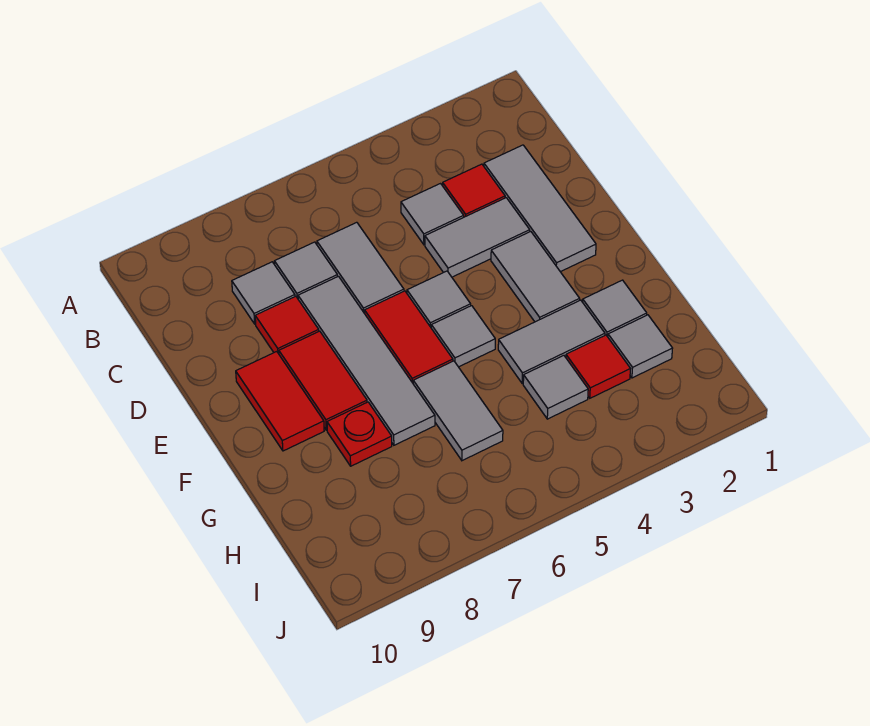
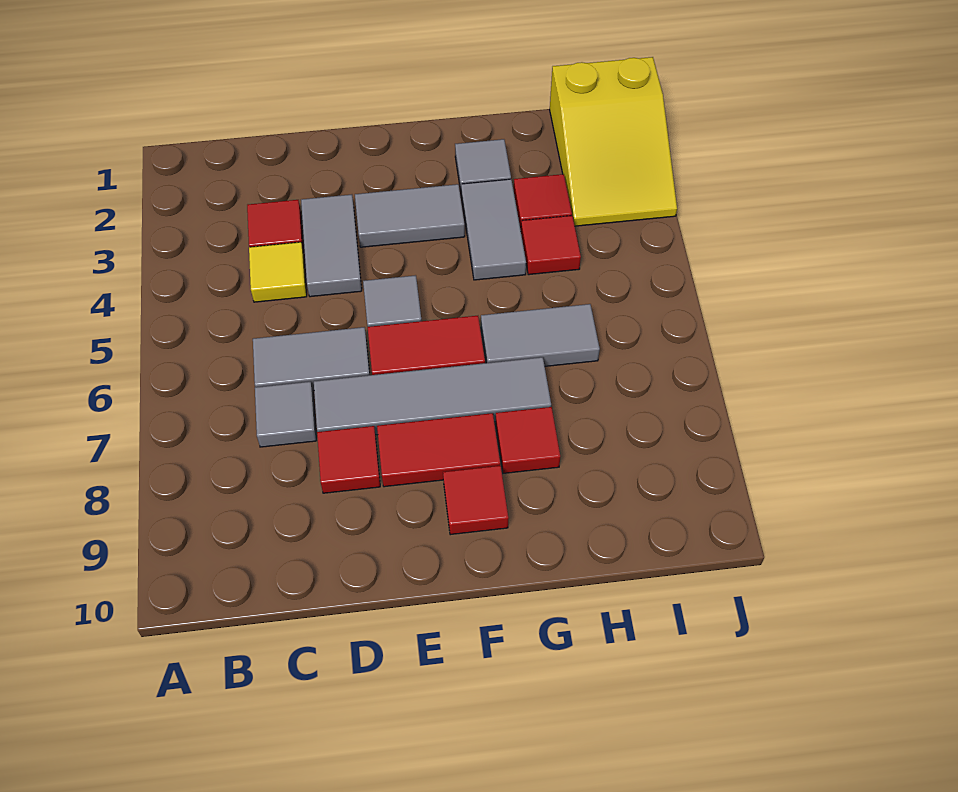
grey 1x3 tile [484,145,596,272] -> none
grey 1x1 tile [401,184,464,245] -> yellow 1x1 tile [249,242,307,302]
grey 1x1 tile [232,262,295,324] -> none
red 1x2 tile [236,352,324,451] -> red 1x1 tile [443,466,509,535]
grey 1x1 tile [431,306,495,367] -> none
red 1x1 plate [327,402,392,466] -> red 1x1 tile [495,407,560,473]
grey 1x1 tile [608,315,673,378] -> none
grey 1x1 tile [523,355,588,419] -> red 1x1 tile [521,216,581,275]
none -> yellow 2x3 slope [550,57,677,226]

